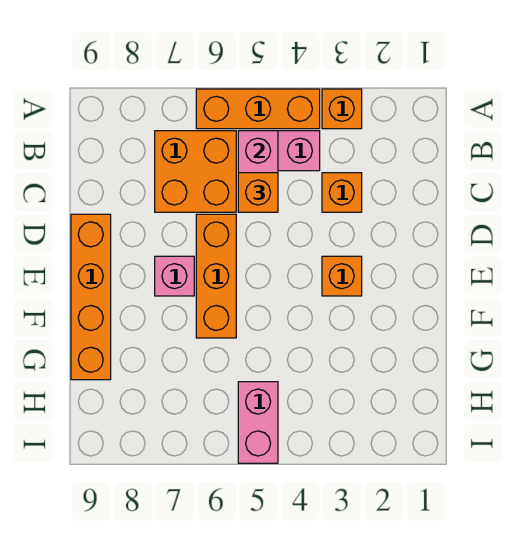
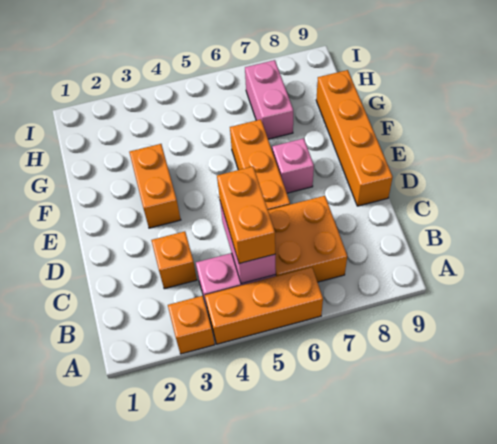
orange 1x1 brick [238,173,278,212] -> orange 1x2 brick [217,167,275,264]
orange 1x1 brick [322,256,362,296] -> orange 1x2 brick [129,144,181,228]
pink 1x2 brick [238,382,278,463] -> pink 1x2 brick moved to [245,60,293,139]

